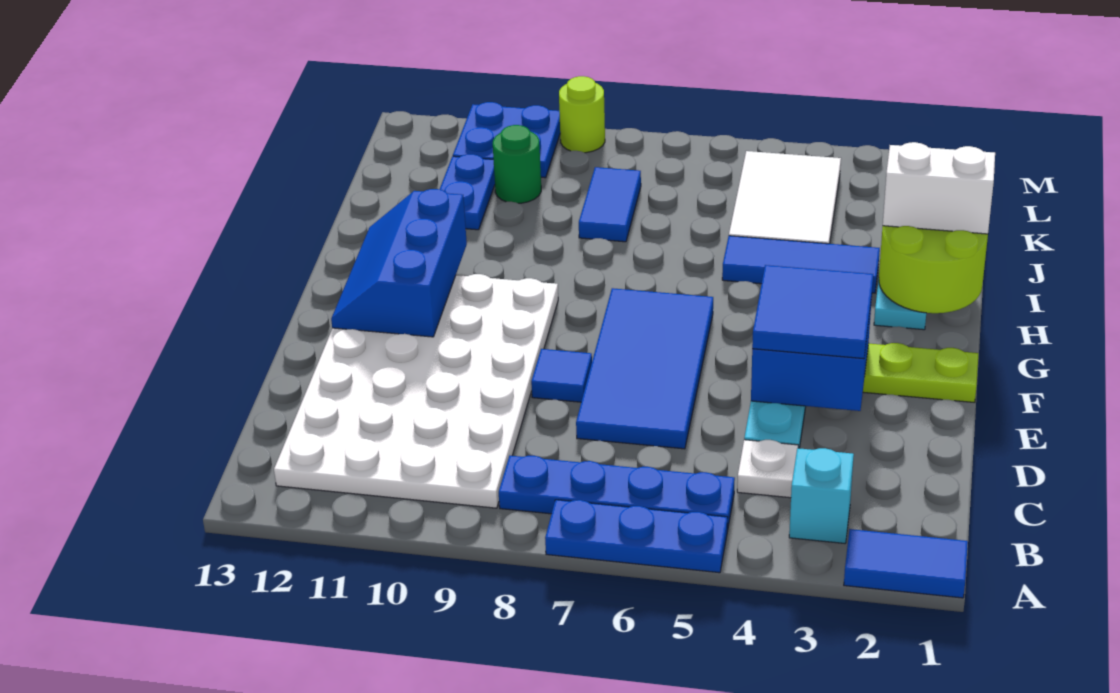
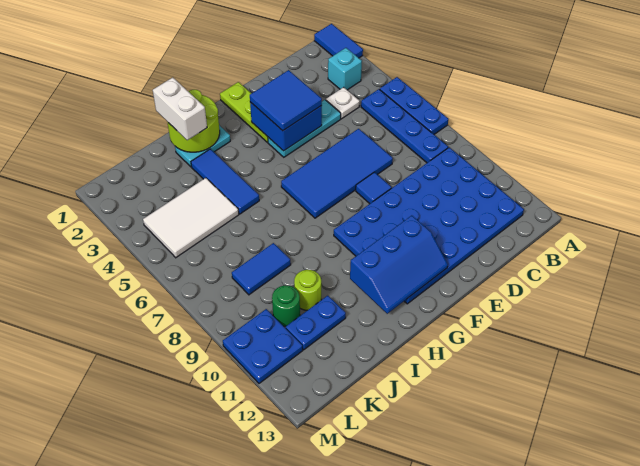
white 4x6 plate [274,274,558,508] -> blue 4x6 plate [334,147,524,304]
lime 1x1 round brick [559,76,605,153] -> lime 1x1 round brick moved to [294,270,321,310]

